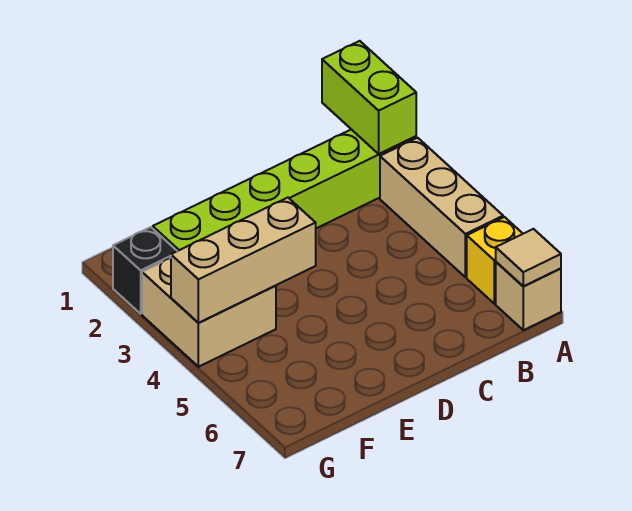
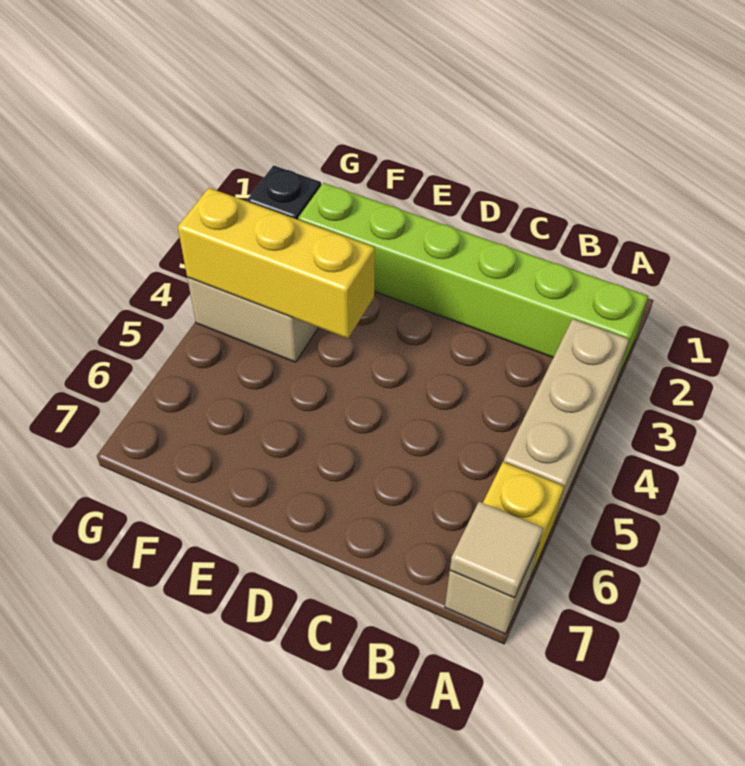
lime 1x2 brick [322,41,416,154] -> none
tan 1x3 brick [171,198,316,323] -> yellow 1x3 brick [178,188,375,339]

